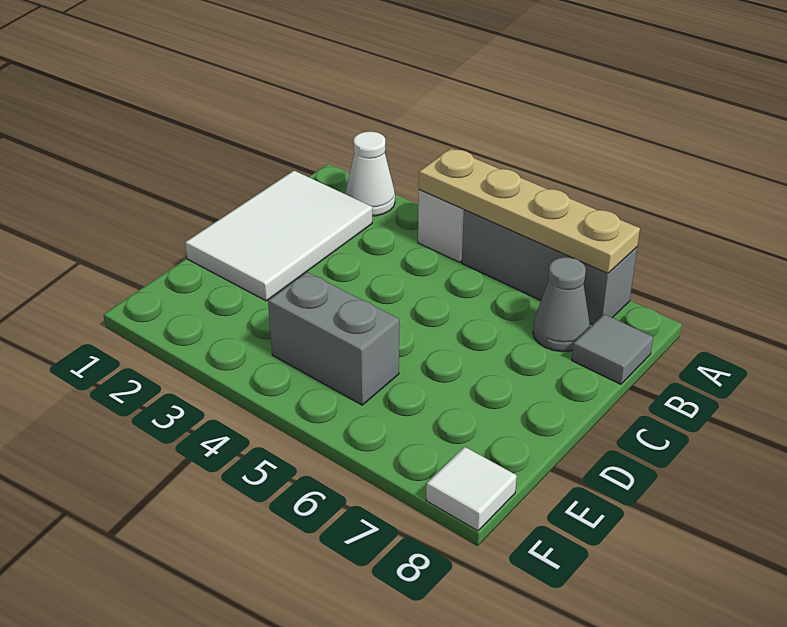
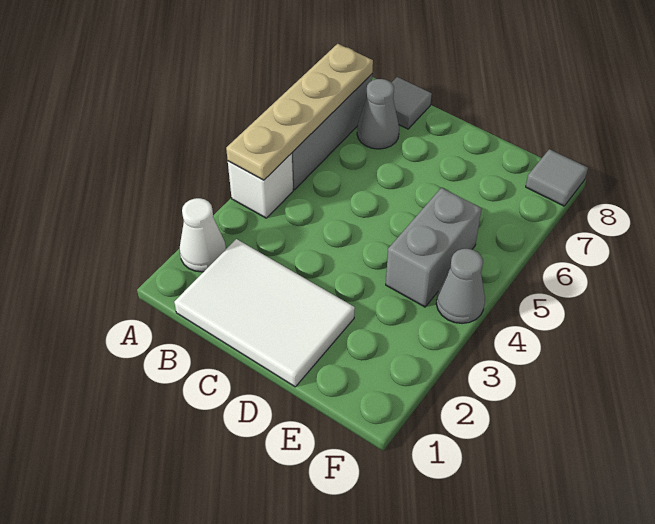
none -> grey 1x1 cone [436,249,485,323]
white 1x1 tile [426,447,517,531] -> grey 1x1 tile [526,149,588,206]

